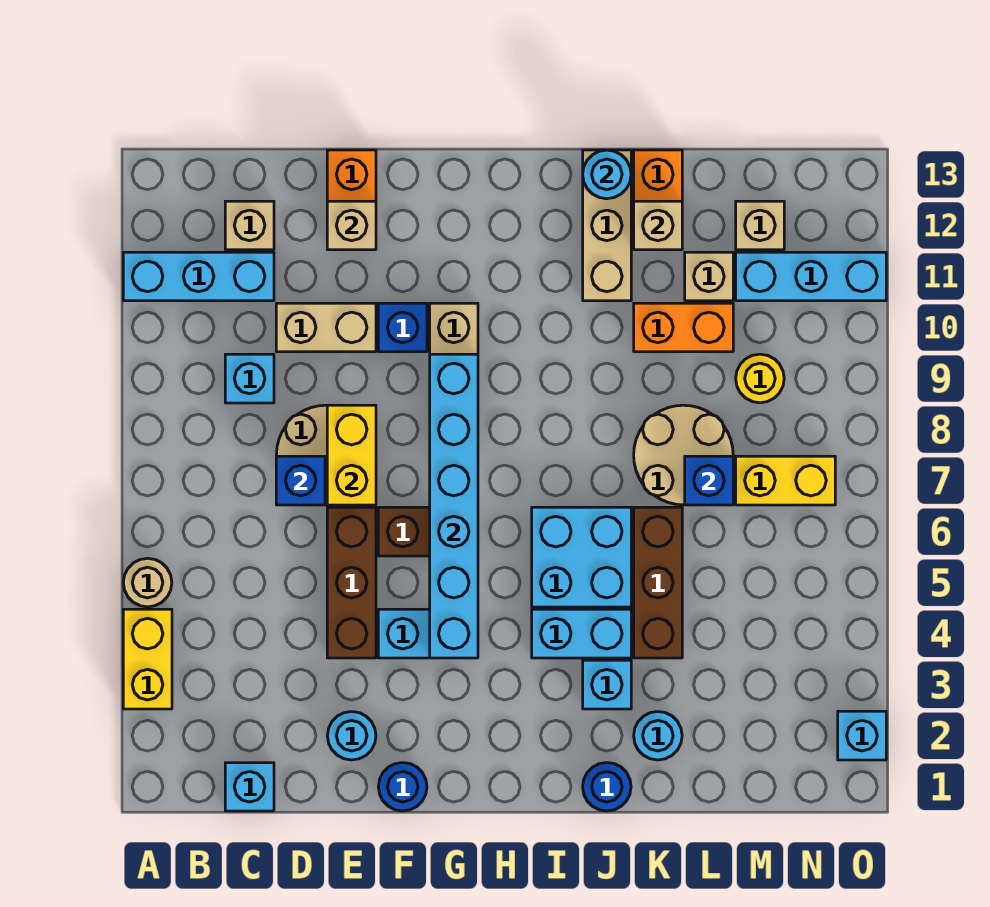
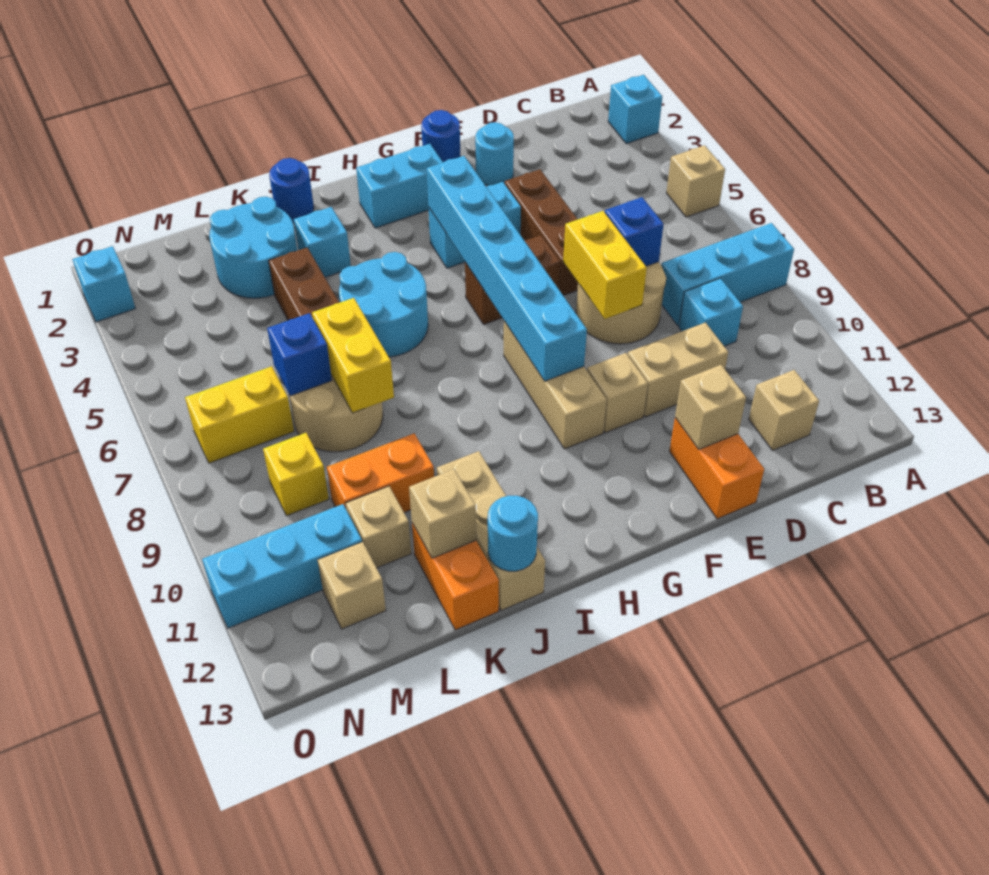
yellow 1x2 brick [123,609,172,709] -> yellow 1x2 brick moved to [312,298,394,413]
tan 1x1 round brick [123,558,172,607] -> tan 1x1 brick [666,145,725,217]
cyan 1x3 brick [123,252,274,301] -> cyan 1x3 brick moved to [661,223,794,326]
cyan 1x1 brick [225,763,274,811] -> cyan 1x1 brick moved to [608,75,662,144]
blue 1x1 brick [378,303,427,352] -> tan 1x1 brick [587,353,648,433]
cyan 1x2 brick [532,609,631,658] -> cyan 1x2 brick moved to [356,144,443,228]
cyan 2x2 brick [532,507,631,607] -> cyan 2x2 round brick [339,252,428,357]
cyan 1x1 round brick [634,712,682,760] -> cyan 2x2 round brick [209,197,298,298]
yellow 1x1 round brick [736,354,784,403] -> yellow 1x1 brick [263,433,329,516]

